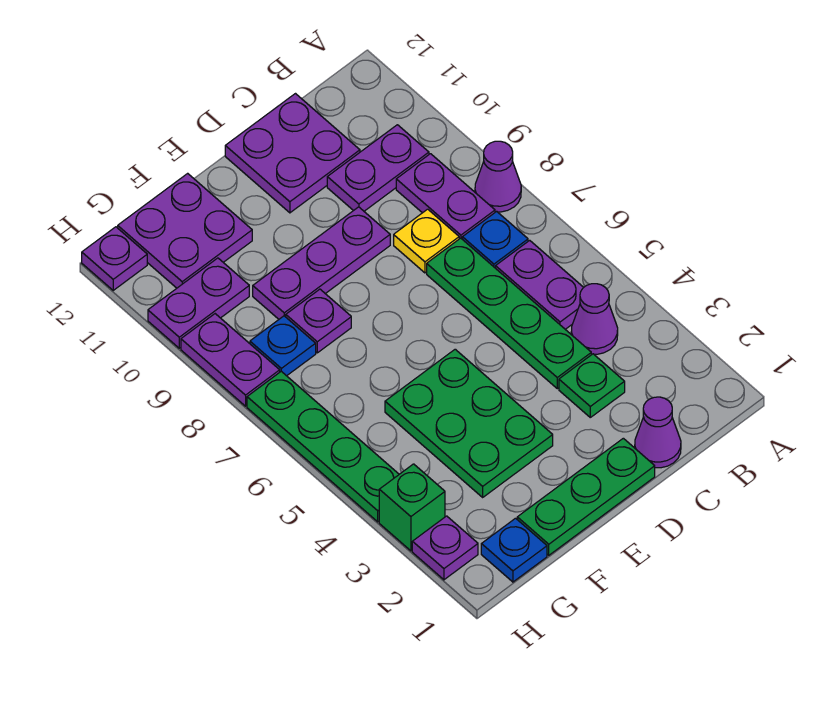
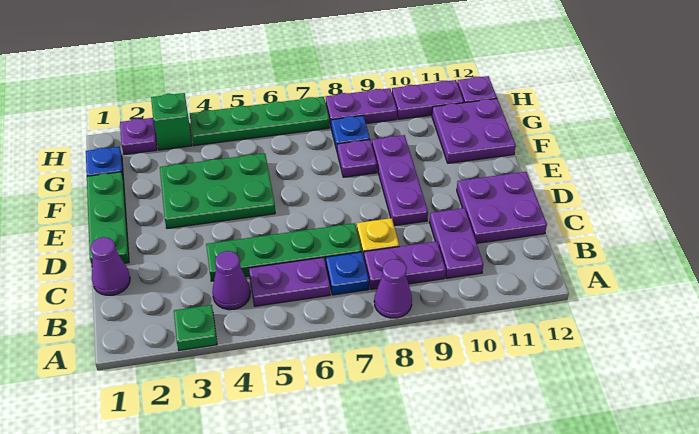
green 1x1 plate [559,354,625,417] -> green 1x1 plate moved to [174,305,217,350]
purple 1x2 plate [148,258,249,348] -> purple 1x2 plate turned to [392,80,464,119]

